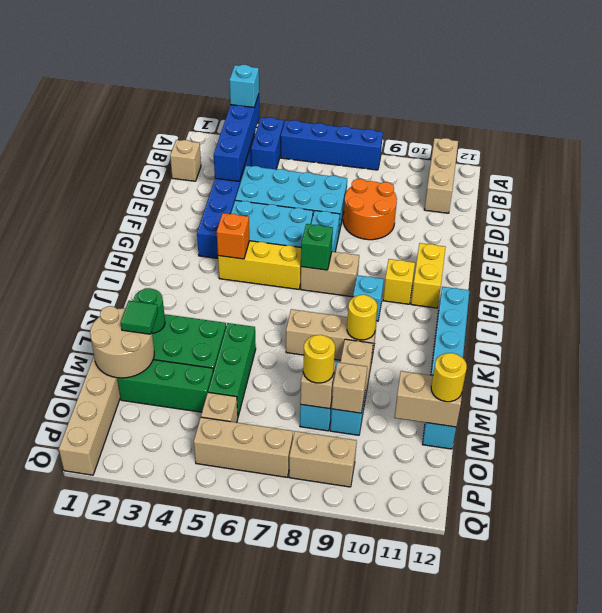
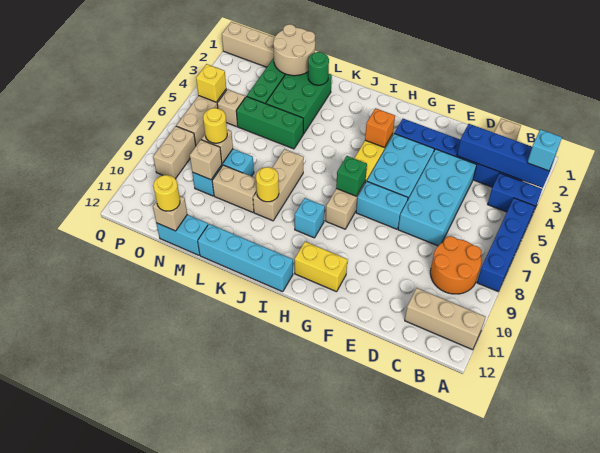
orange 2x2 round brick [343,179,397,240] -> orange 2x2 round brick moved to [430,236,481,294]
yellow 1x1 brick [383,259,415,304] -> yellow 1x1 brick moved to [196,64,226,102]
green 1x1 tile [121,301,158,334] -> none
tan 1x2 brick [394,371,462,427] -> tan 1x1 brick [153,196,187,231]

